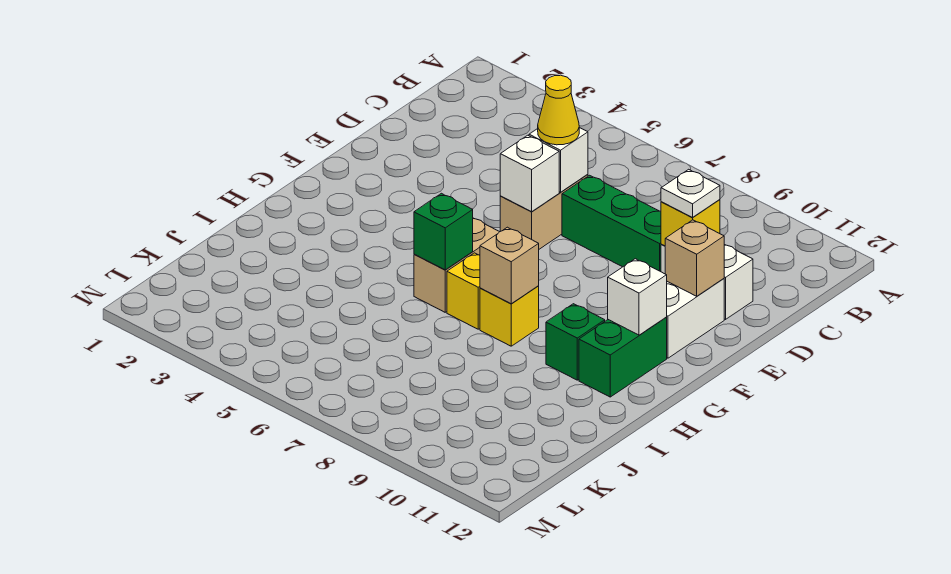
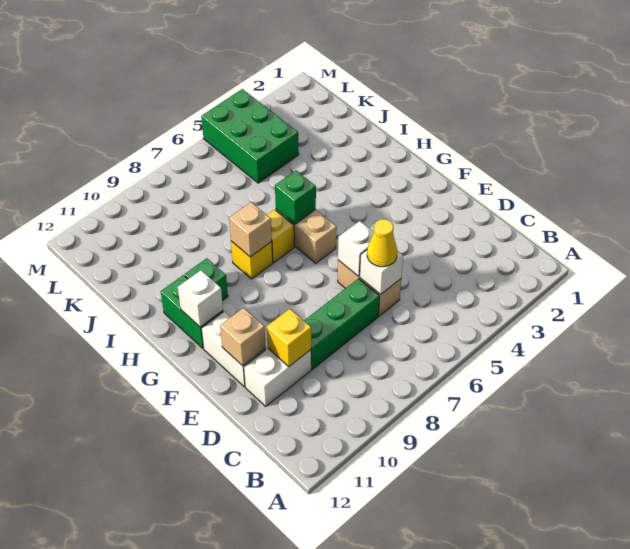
white 1x1 plate [661,169,720,217] -> none
none -> green 2x3 brick [201,89,299,183]

